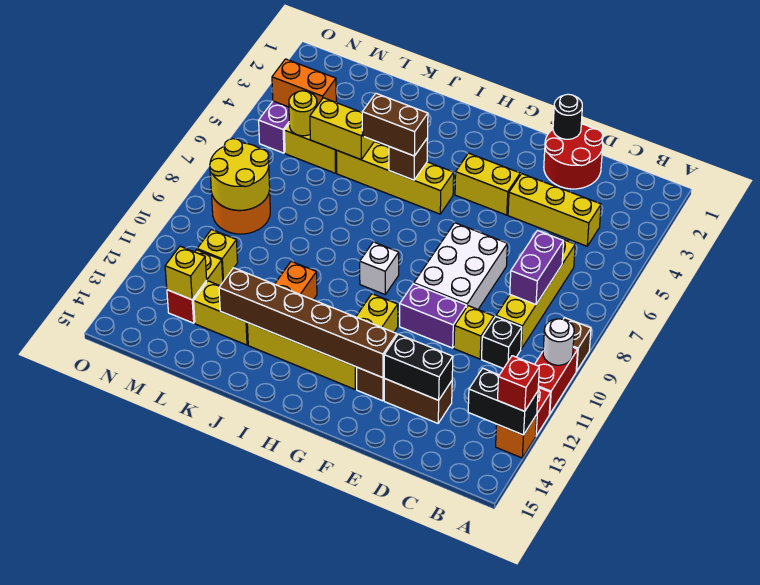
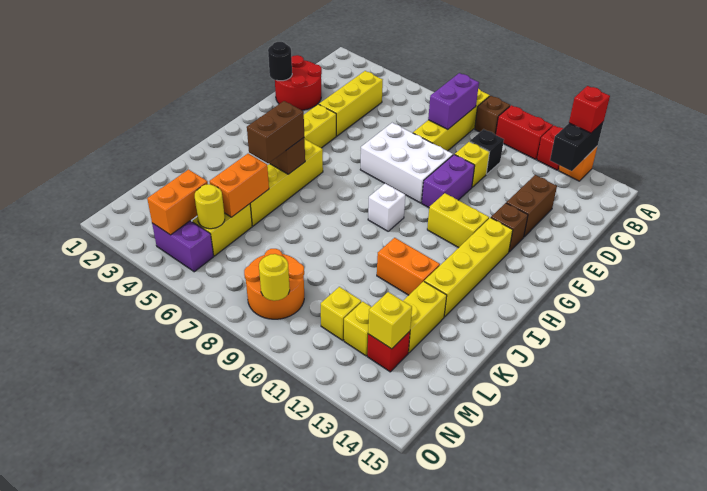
white 1x1 round brick [543,319,574,365] -> none
yellow 1x4 brick [496,234,575,349] -> yellow 1x4 brick turned to [413,88,490,151]
purple 1x2 brick [510,231,564,305] -> purple 1x2 brick turned to [428,73,479,129]
black 1x2 brick [384,334,453,400] -> none
brown 1x6 brick [219,268,397,378] -> none
yellow 1x2 brick [310,98,375,160] -> orange 1x2 brick [209,154,269,217]
yellow 2x2 round brick [210,139,270,210] -> yellow 1x1 round brick [259,254,290,301]

